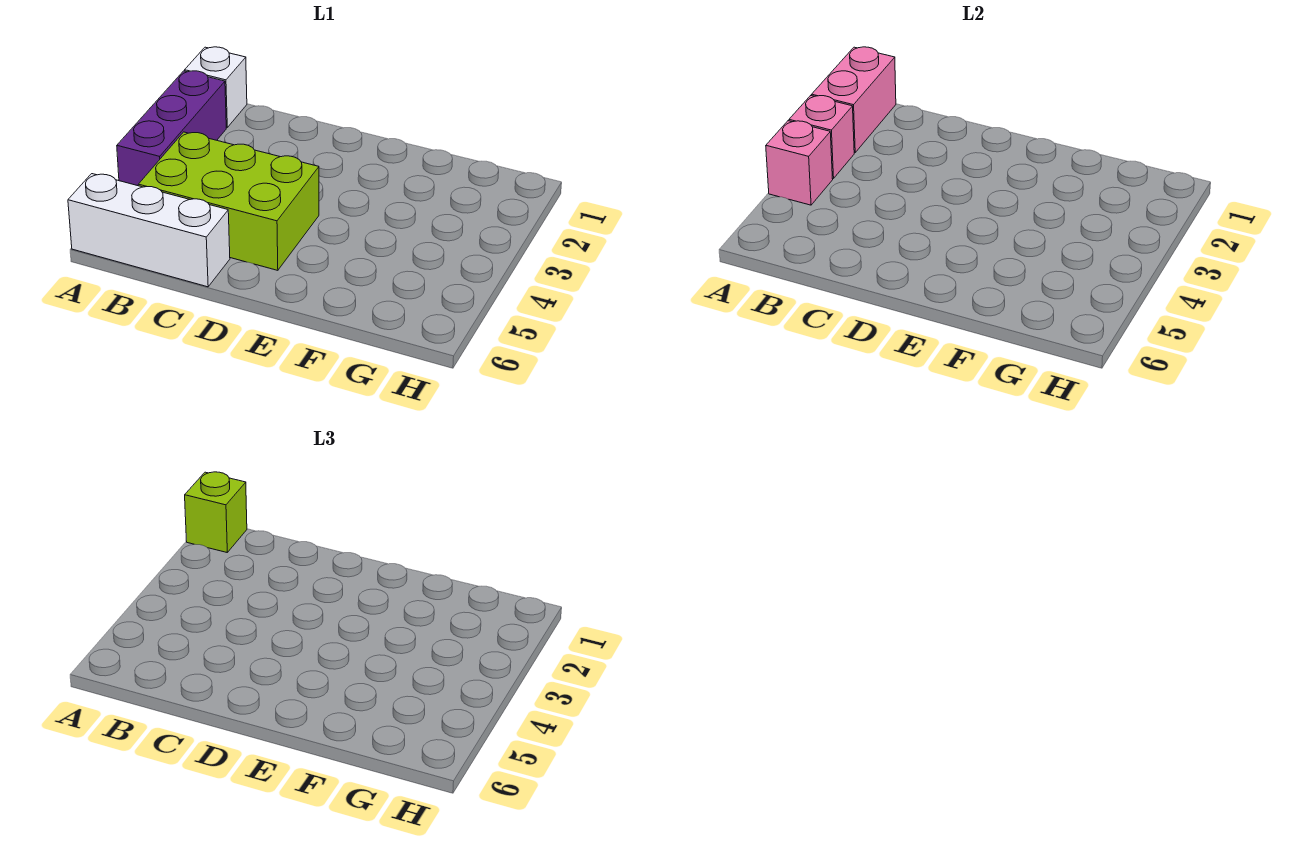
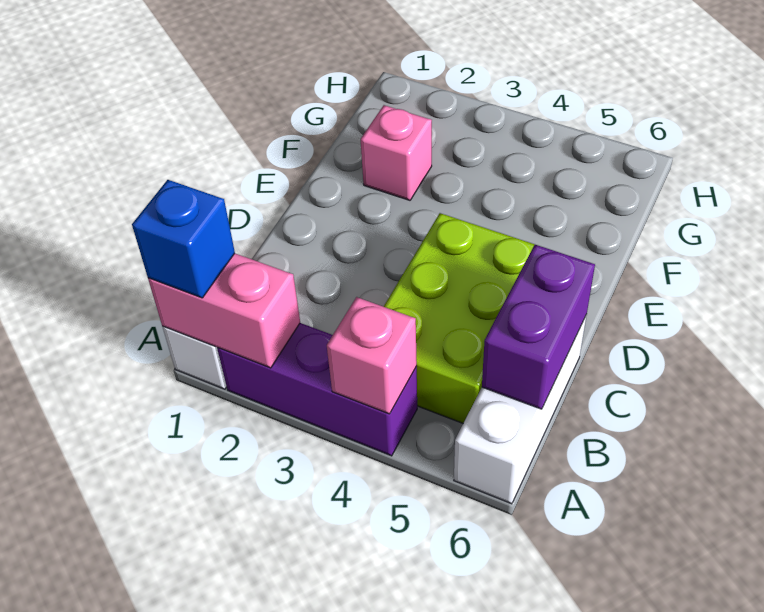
lime 1x1 brick [185,472,247,552] -> blue 1x1 brick [132,180,235,298]
pink 1x1 brick [789,96,854,179] -> pink 1x1 brick moved to [361,105,432,200]
none -> purple 1x2 brick [482,245,595,409]

